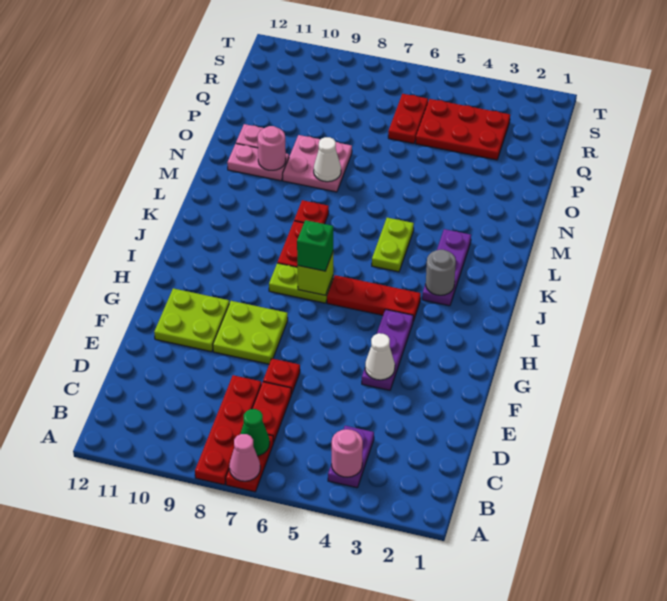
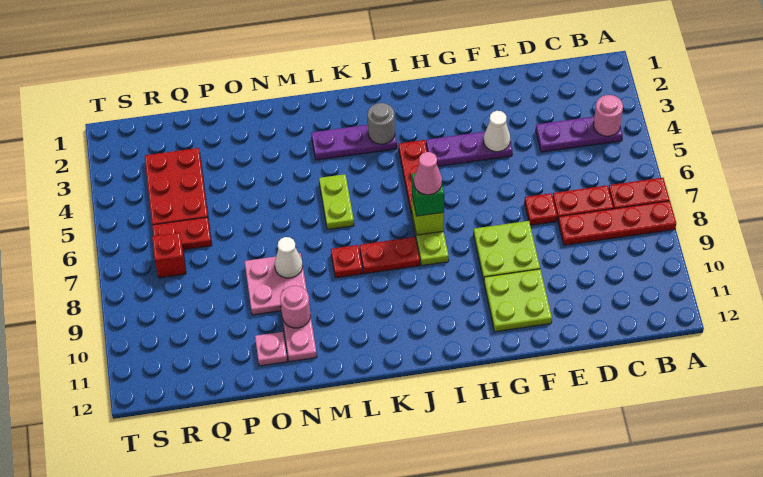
pink 1x1 cone [229,434,260,481] -> pink 1x1 cone moved to [414,152,442,195]
purple 1x2 plate [328,426,374,488] -> purple 1x3 plate [536,117,623,152]
green 1x1 cone [241,409,270,456] -> none
lime 1x2 plate [372,218,414,272] -> lime 1x2 plate turned to [319,174,354,230]
none -> red 1x1 brick [152,233,186,278]

